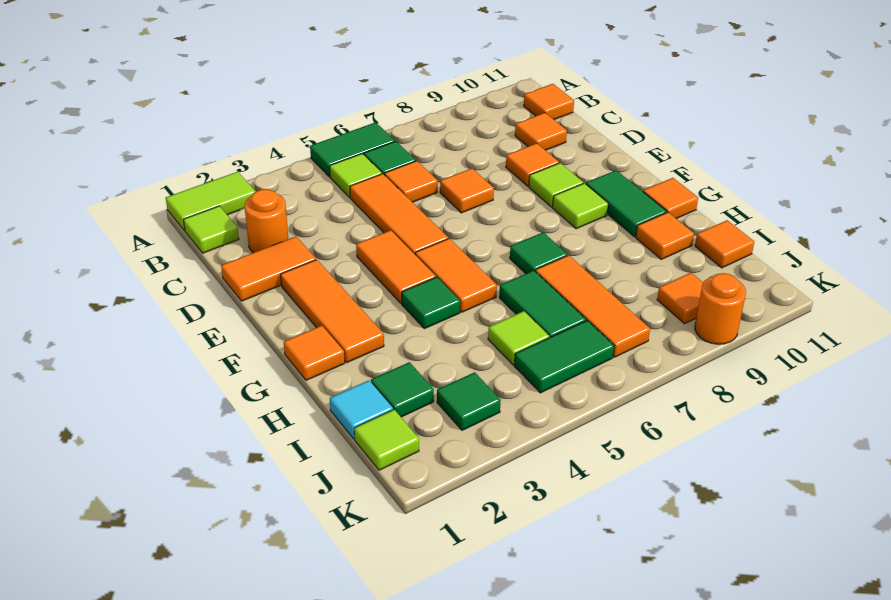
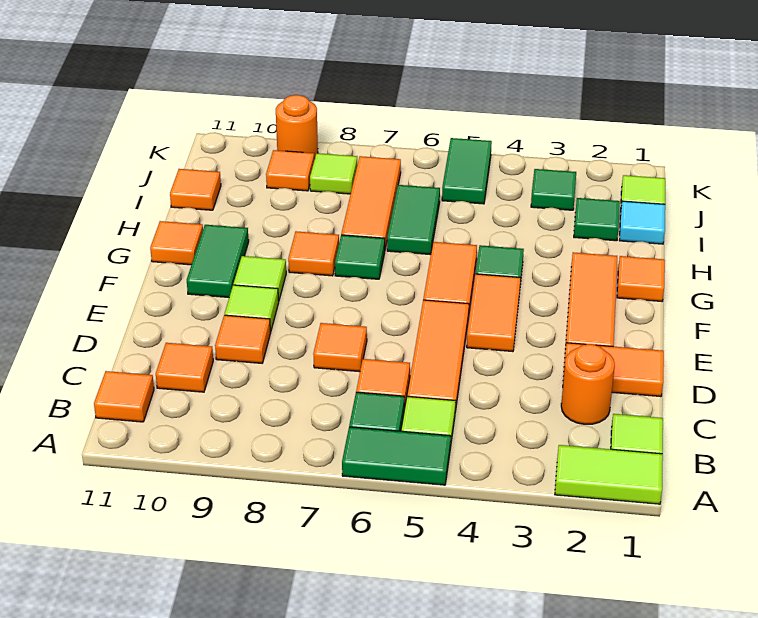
orange 1x1 tile [636,212,694,259] -> orange 1x1 tile moved to [288,231,339,276]
lime 1x1 tile [488,311,549,365] -> lime 1x1 tile moved to [310,153,357,194]
green 1x2 tile [514,320,614,393] -> green 1x2 tile turned to [442,138,492,204]

